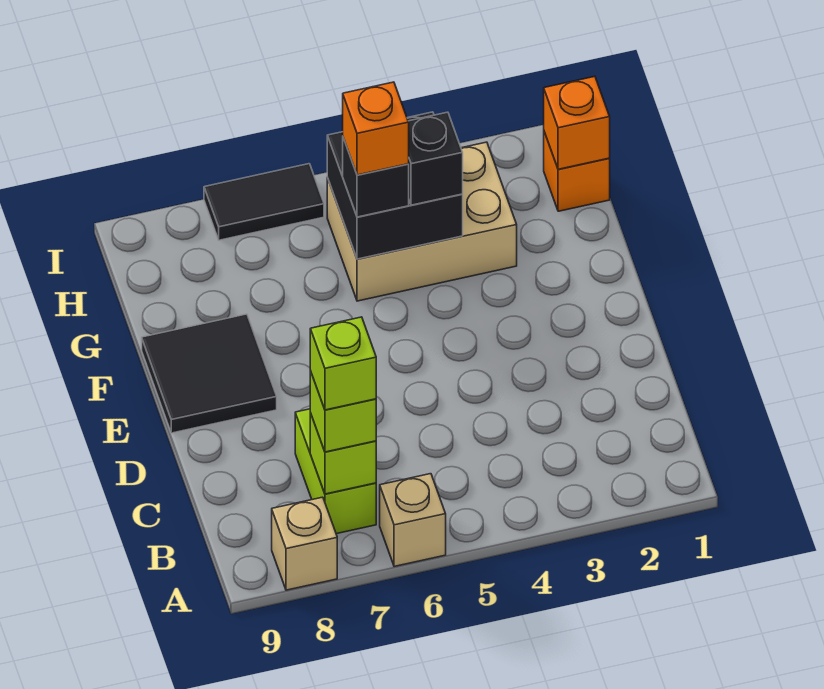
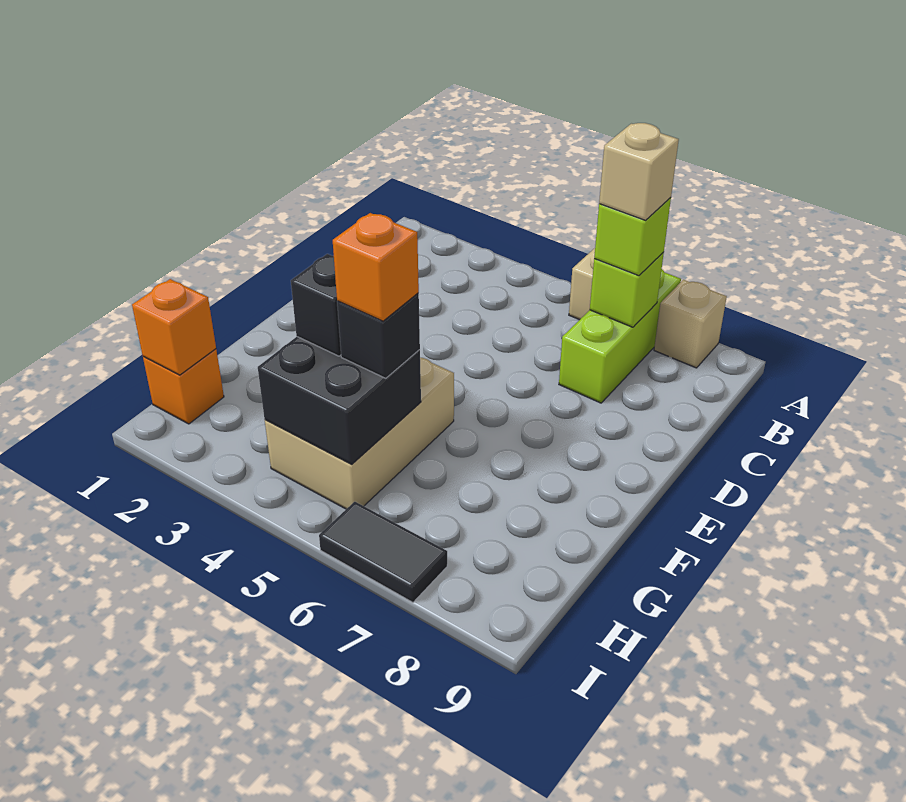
lime 1x2 brick [295,409,376,534] -> lime 1x3 brick [559,269,681,403]
lime 1x1 brick [310,317,376,410] -> tan 1x1 brick [599,123,679,220]
black 2x2 tile [142,314,277,433] -> none
tan 2x3 brick [327,142,517,301] -> tan 2x3 brick turned to [265,358,454,509]

